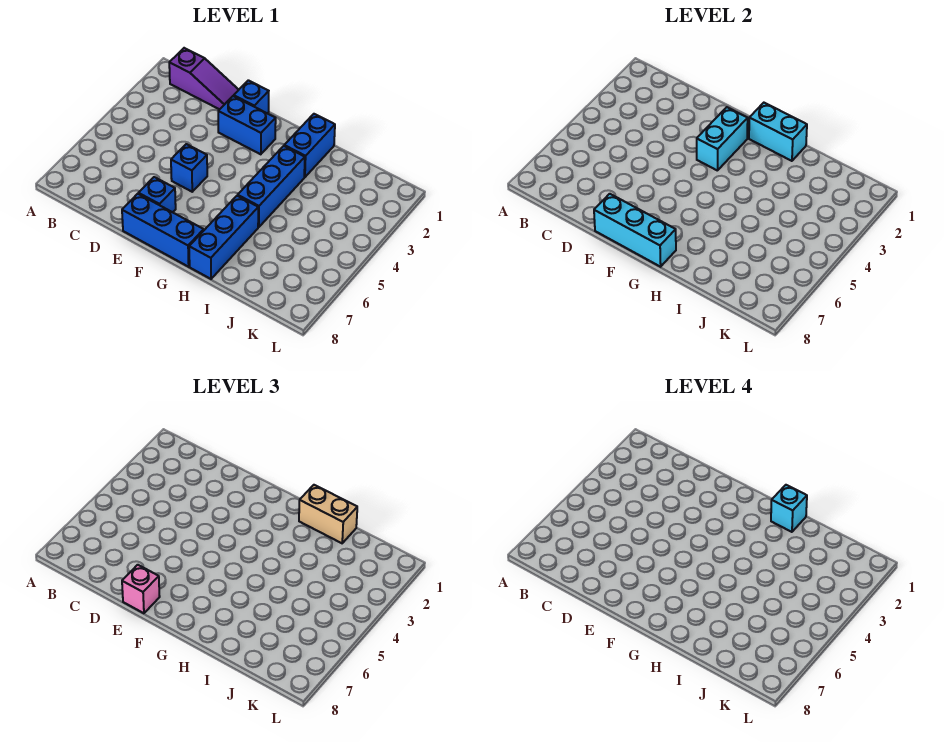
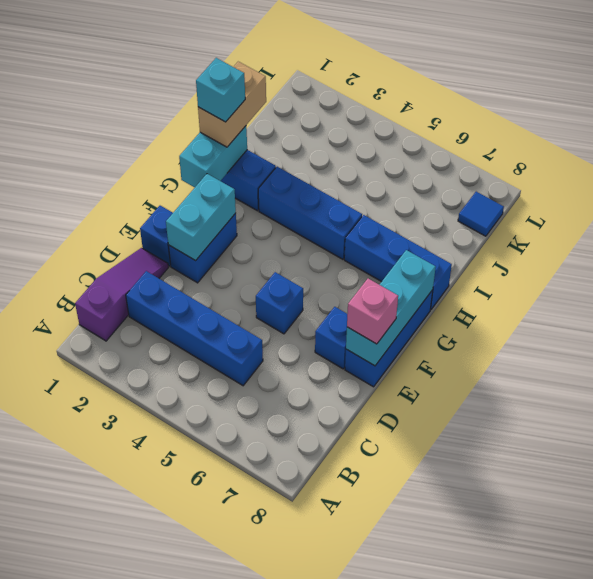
none -> blue 1x4 brick [126,271,263,386]
cyan 1x2 brick [697,107,748,171] -> cyan 1x2 brick turned to [166,174,236,261]
none -> blue 1x1 tile [458,192,504,236]

